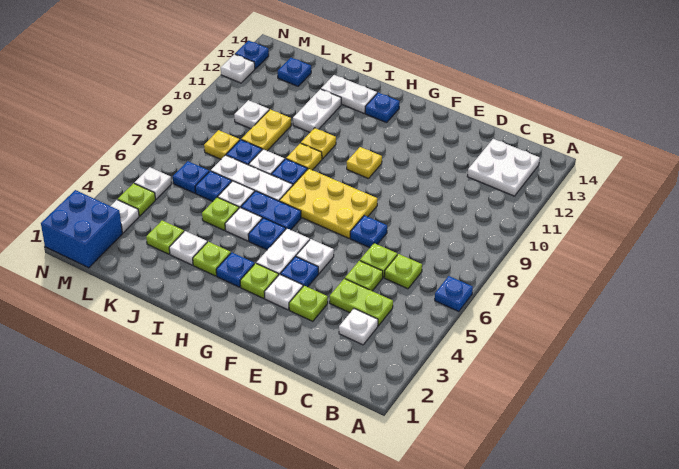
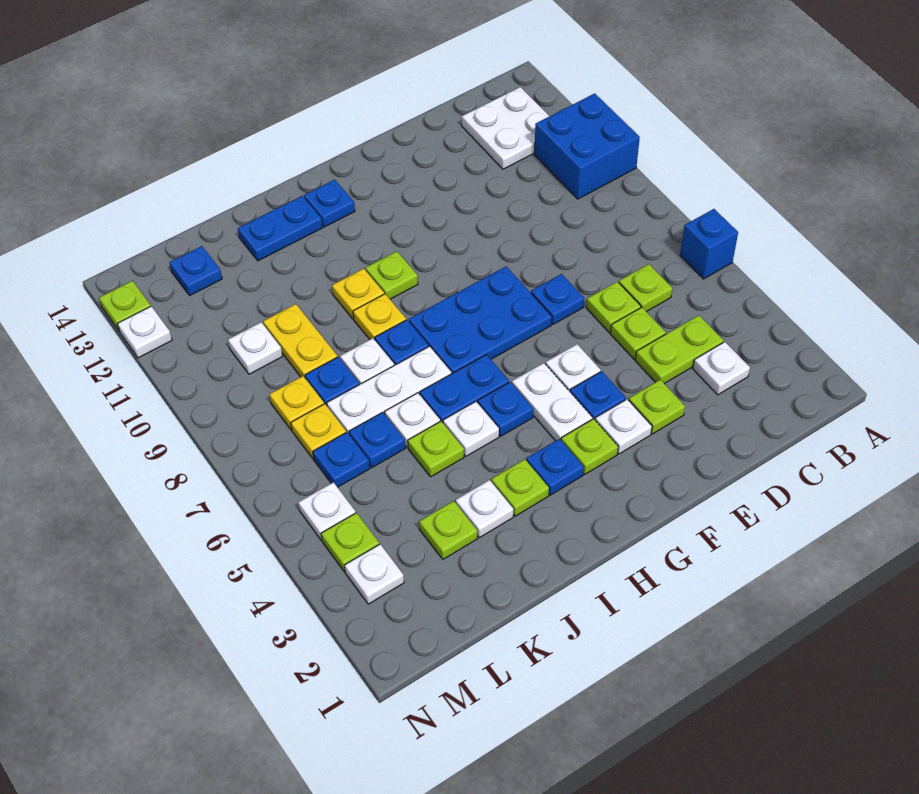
blue 1x1 plate [435,276,473,312] -> blue 1x1 brick [680,209,738,279]
yellow 2x3 plate [279,169,377,238] -> blue 2x3 plate [409,266,552,374]
yellow 1x1 plate [347,147,382,179] -> yellow 1x1 plate moved to [291,404,346,459]
none -> lime 1x1 plate [365,251,418,299]
white 1x2 plate [321,75,377,113] -> blue 1x2 plate [238,196,323,261]
white 1x2 plate [293,89,341,132] -> none
blue 2x2 brick [41,190,122,268] -> blue 2x2 brick moved to [534,93,640,199]
blue 1x1 plate [235,41,269,69] -> lime 1x1 plate [99,281,151,332]

